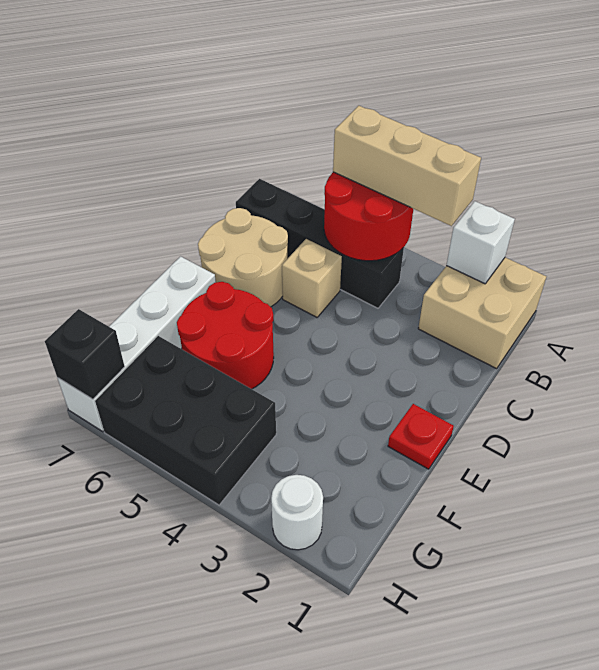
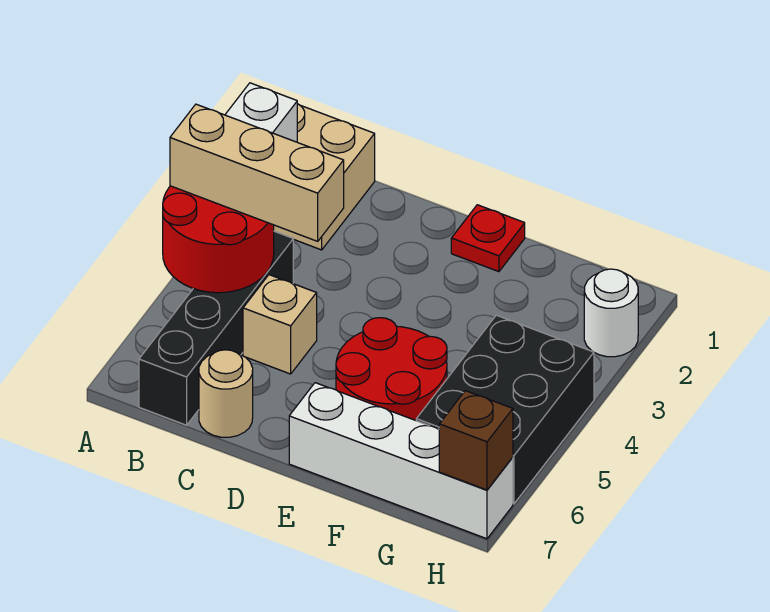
tan 1x3 brick [333,106,481,226] -> tan 1x3 brick turned to [170,104,344,241]
tan 2x2 round brick [198,208,288,307] -> tan 1x1 round brick [199,350,253,437]
black 1x1 brick [45,309,125,399] -> brown 1x1 brick [439,391,513,490]

